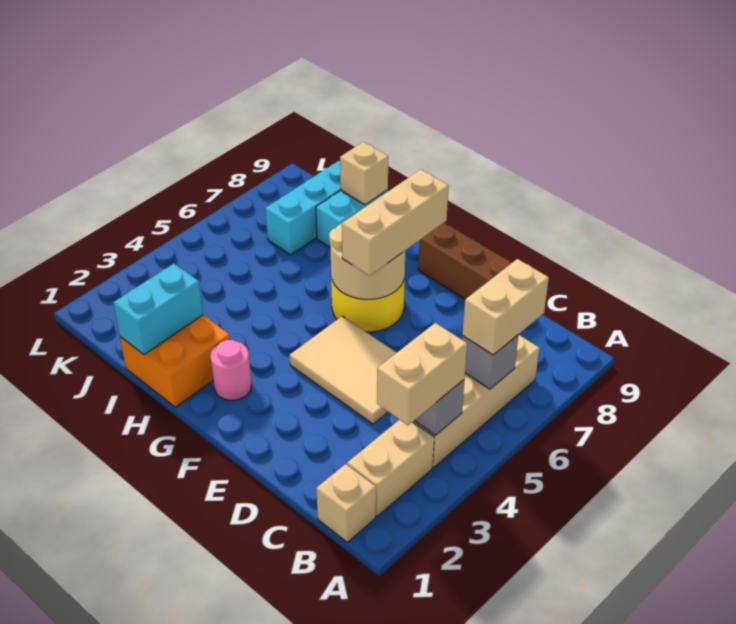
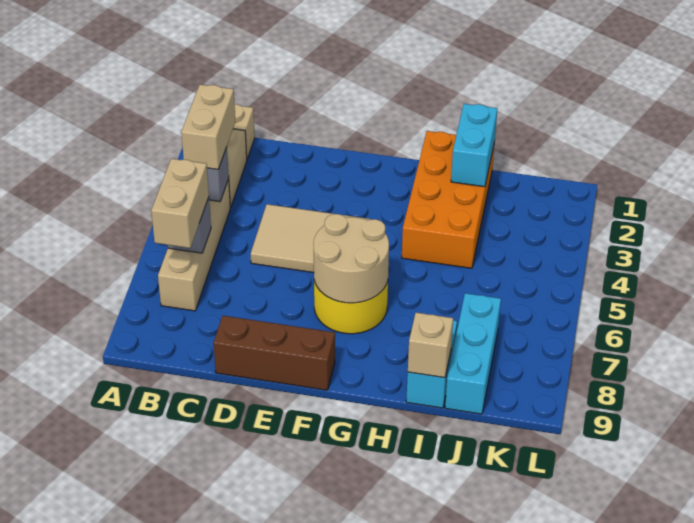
tan 1x3 brick [342,170,449,276] -> none
pink 1x1 round brick [210,340,251,400] -> none
orange 2x2 brick [120,315,230,407] -> orange 2x4 brick [402,131,495,268]

